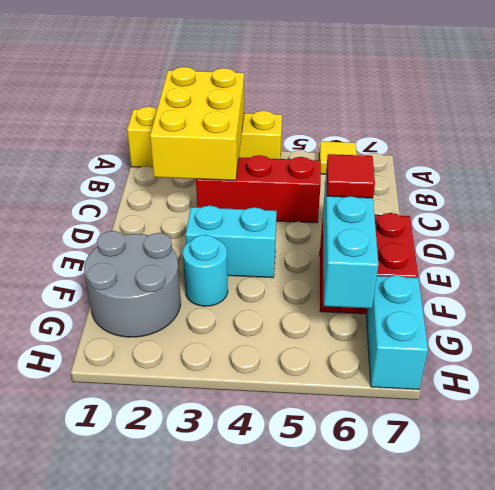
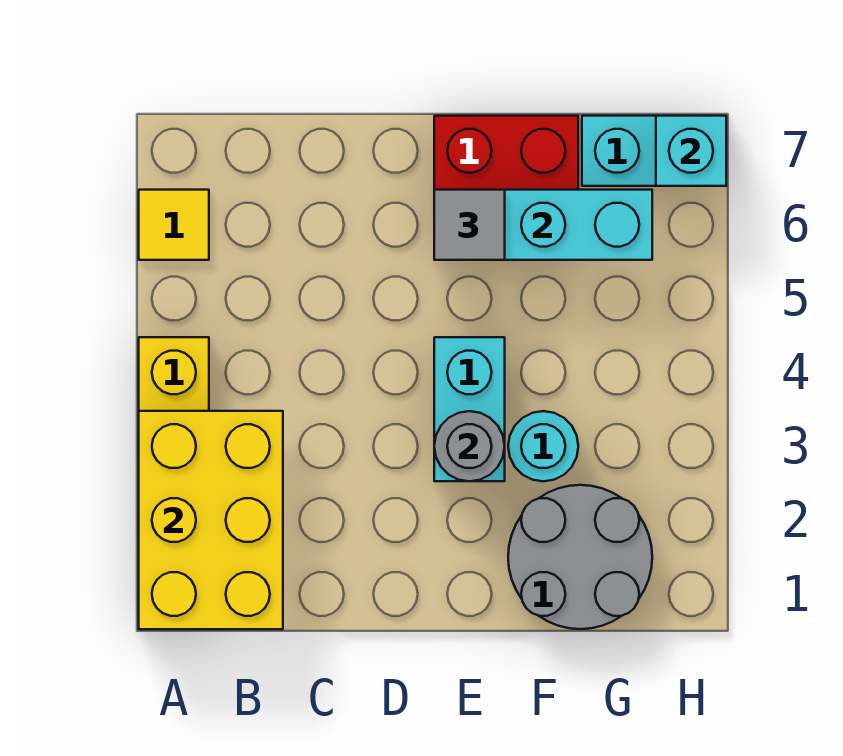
yellow 2x3 brick [150,67,244,180] -> yellow 2x3 brick turned to [139,411,283,629]
red 1x3 brick [196,155,321,223] -> none
none -> grey 1x1 round brick [434,411,505,481]
red 1x1 tile [326,154,375,198] -> grey 1x1 tile [434,190,505,260]
none -> cyan 1x1 brick [656,116,726,186]

